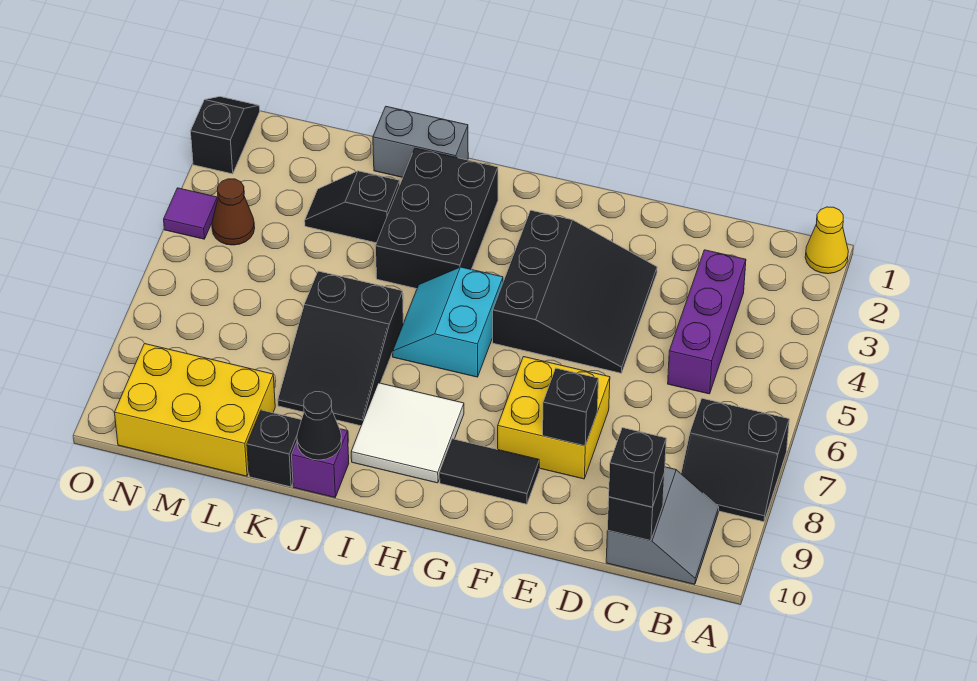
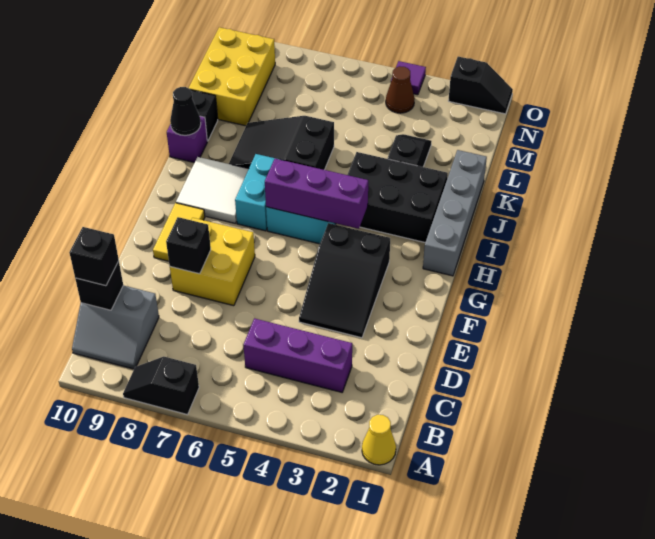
black 2x2 slope [681,398,789,522] -> black 1x2 slope [123,357,199,415]
black 3x3 slope [493,210,657,373] -> black 2x3 slope [299,223,390,338]
black 1x2 tile [440,439,539,504] -> yellow 1x2 tile [153,203,205,261]
none -> purple 1x3 brick [265,158,368,229]
none -> cyan 1x2 brick [235,154,275,231]
grey 1x2 brick [373,107,468,177] -> grey 1x4 brick [423,150,487,276]

